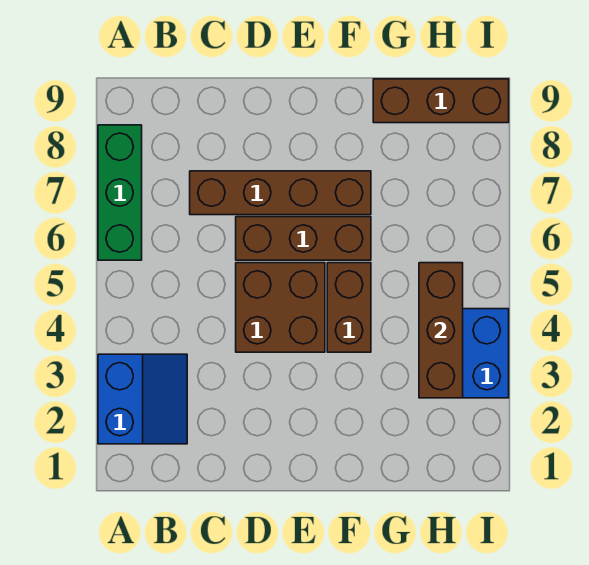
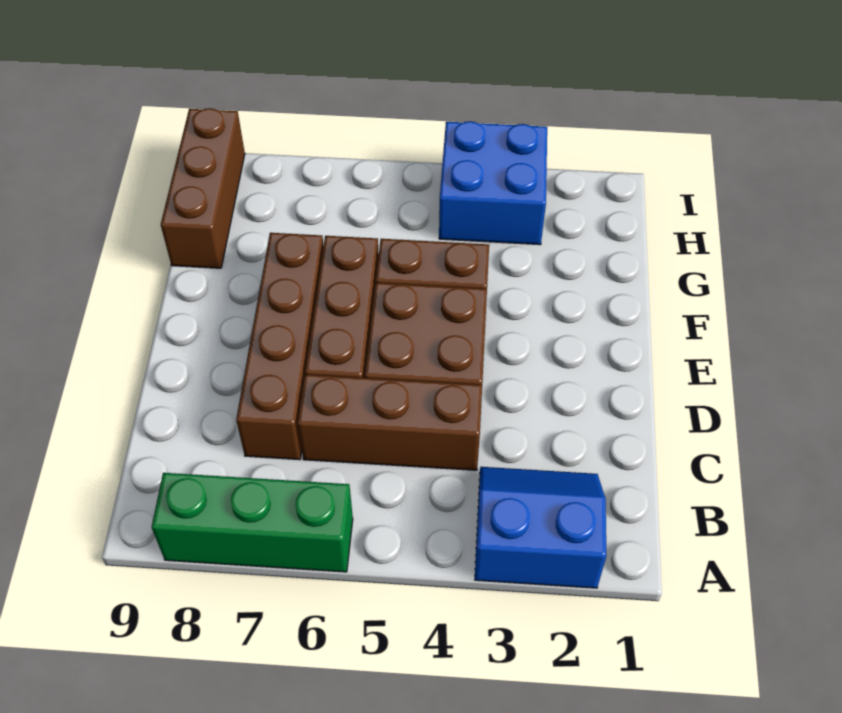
brown 1x3 brick [419,263,463,398] -> brown 1x3 brick moved to [298,375,482,470]

